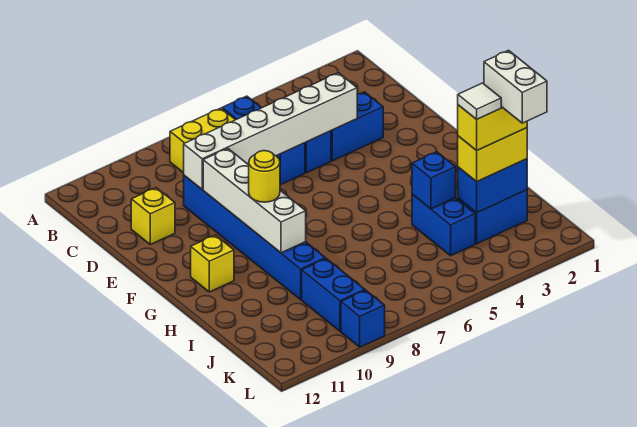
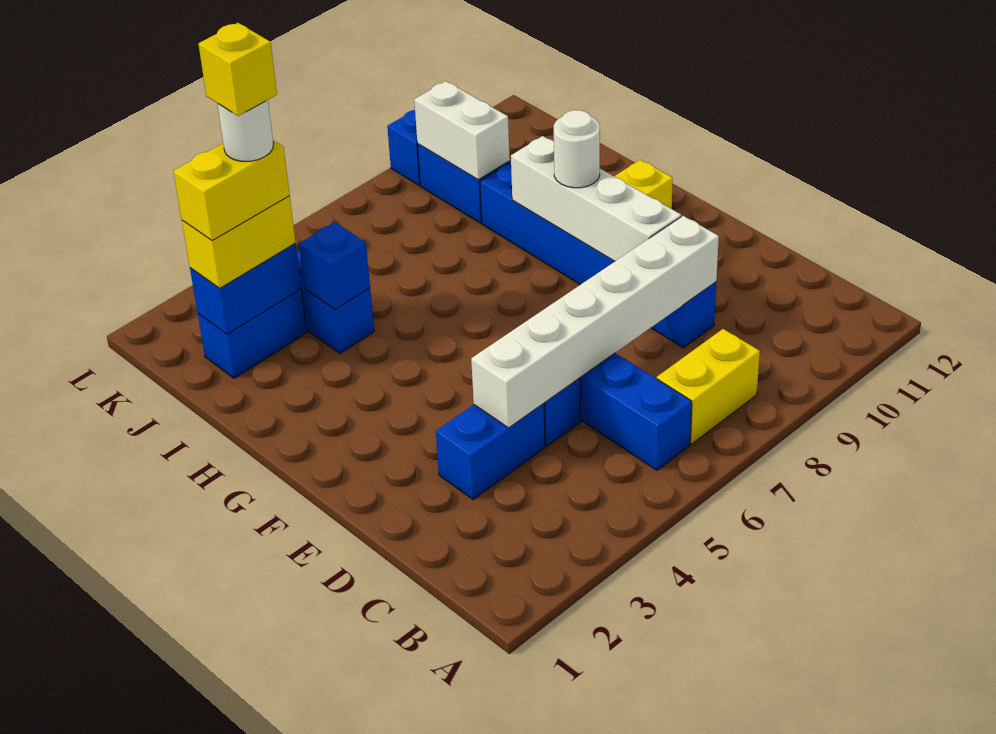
yellow 1x1 brick [131,188,175,244] -> yellow 1x1 brick moved to [199,23,277,116]
yellow 1x1 round brick [249,151,280,202] -> white 1x1 round brick [554,110,600,188]
white 1x2 brick [484,50,547,123] -> white 1x2 brick moved to [414,81,510,180]
white 1x1 tile [458,83,501,119] -> white 1x1 round brick [217,100,273,162]

